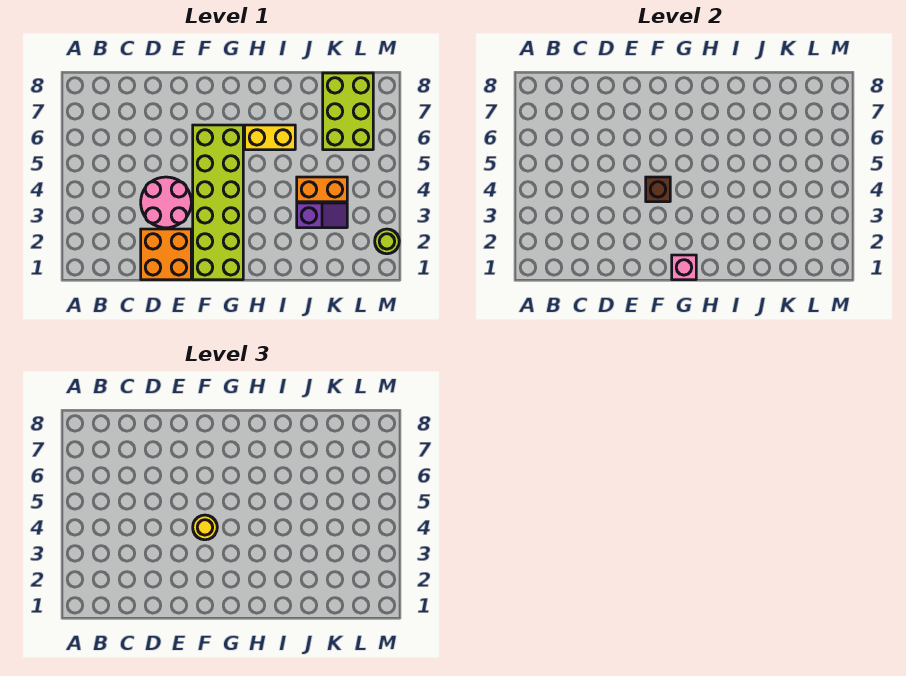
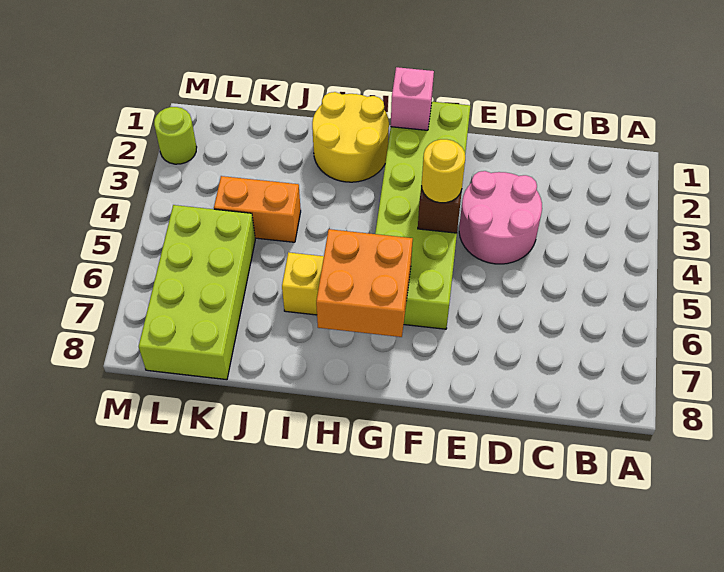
orange 2x2 brick [141,229,191,280] -> orange 2x2 brick moved to [316,229,413,337]
none -> yellow 2x2 round brick [312,92,389,182]
purple 1x2 slope [297,203,347,228] -> none
lime 2x3 brick [323,73,373,150] -> lime 2x4 brick [139,205,255,380]

